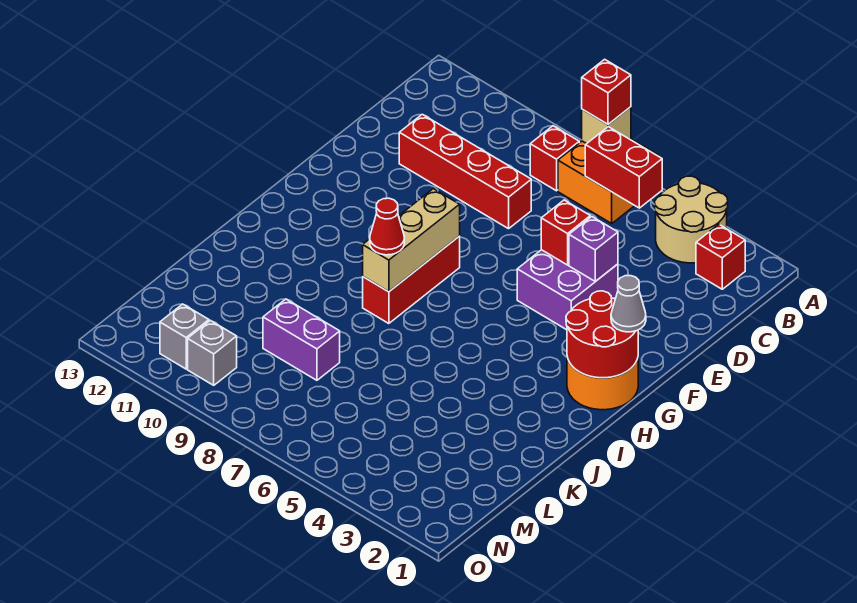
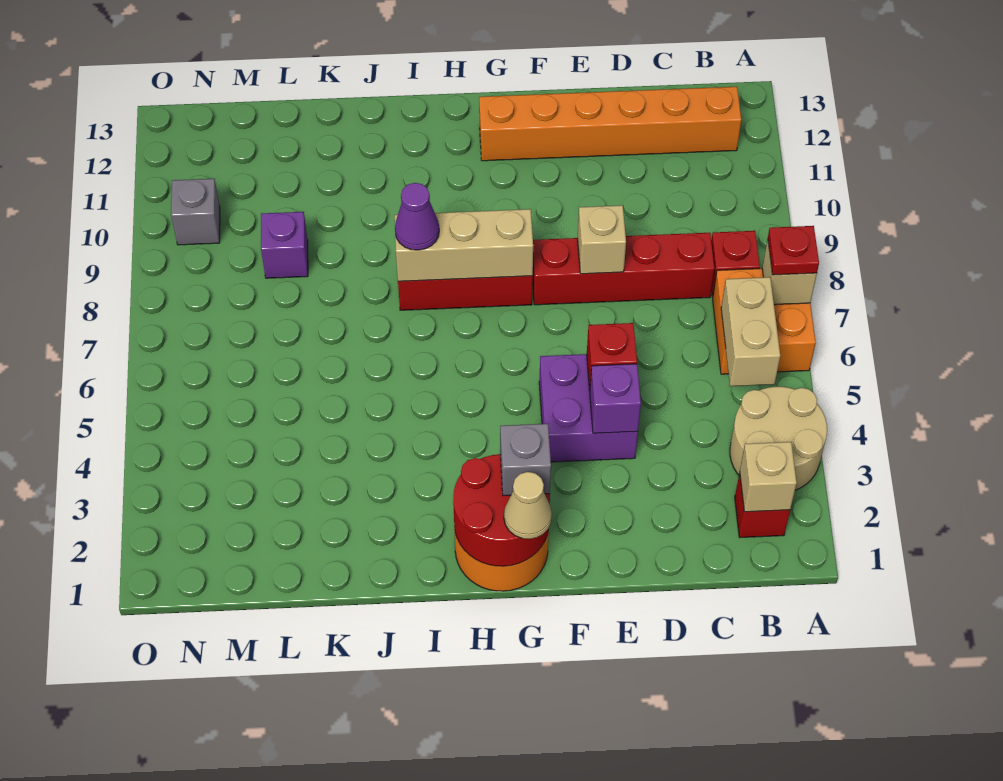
red 1x1 brick [582,59,631,124] -> red 1x1 plate [768,226,819,275]
none -> tan 1x1 brick [740,442,797,512]
red 1x2 brick [585,127,662,208] -> tan 1x2 brick [721,277,780,386]
none -> orange 1x6 brick [479,87,741,161]
red 1x4 brick [399,114,531,229] -> red 1x4 brick turned to [533,233,714,305]
none -> tan 1x1 brick [578,205,626,274]
grey 1x1 cone [611,276,646,332] -> tan 1x1 cone [504,472,552,539]
red 1x1 cone [370,198,404,255] -> purple 1x1 cone [395,183,439,250]
purple 1x2 brick [263,299,340,380] -> purple 1x1 brick [261,212,308,278]
grey 1x1 brick [160,304,209,369] -> grey 1x1 brick moved to [500,424,551,496]

